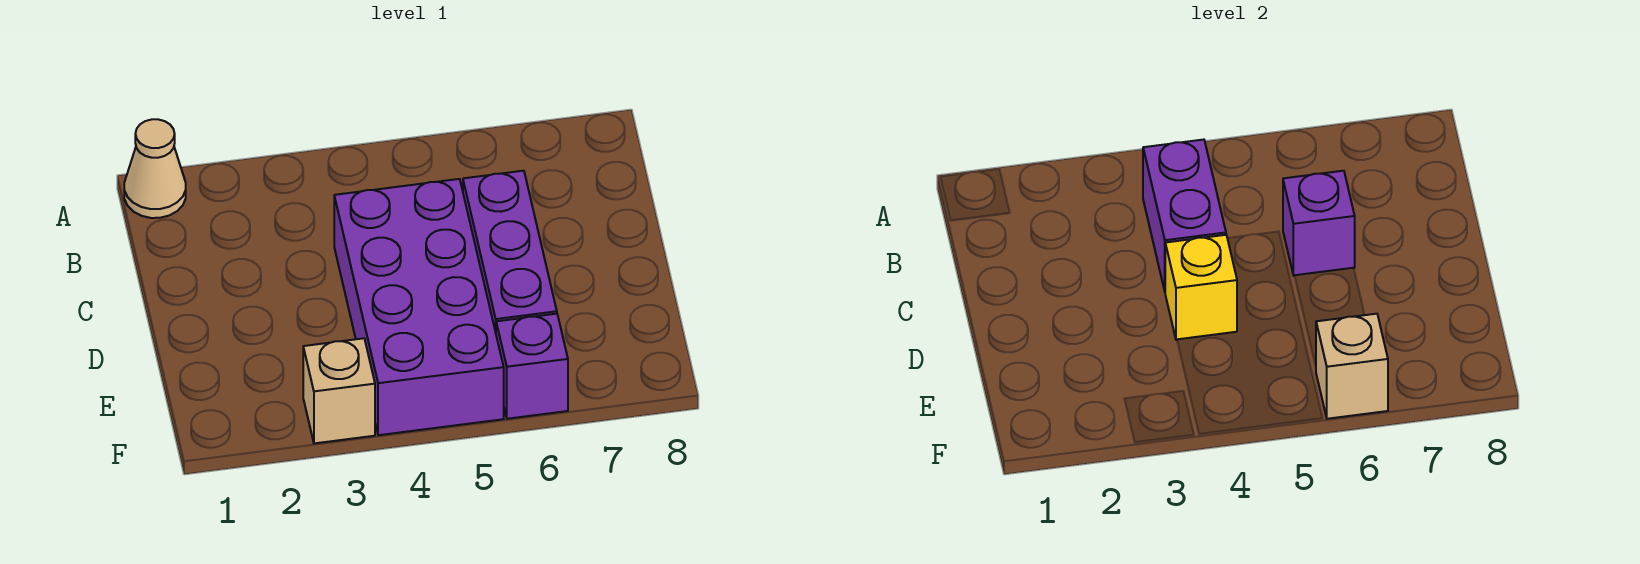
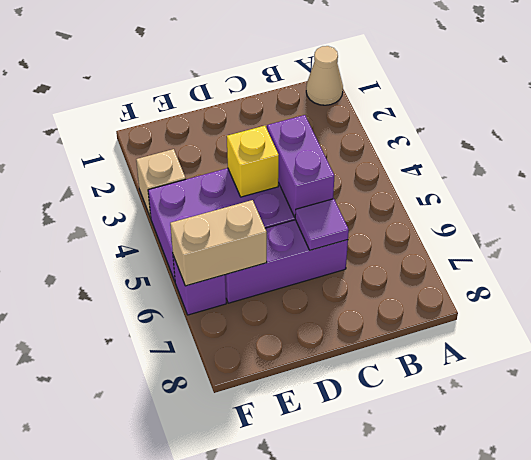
purple 1x2 brick [1143,140,1226,291] -> purple 1x2 brick turned to [267,115,334,217]
purple 1x1 brick [1283,171,1355,276] -> purple 1x1 tile [295,199,349,250]
tan 1x1 brick [1316,314,1388,419] -> tan 1x2 brick [170,200,267,286]

